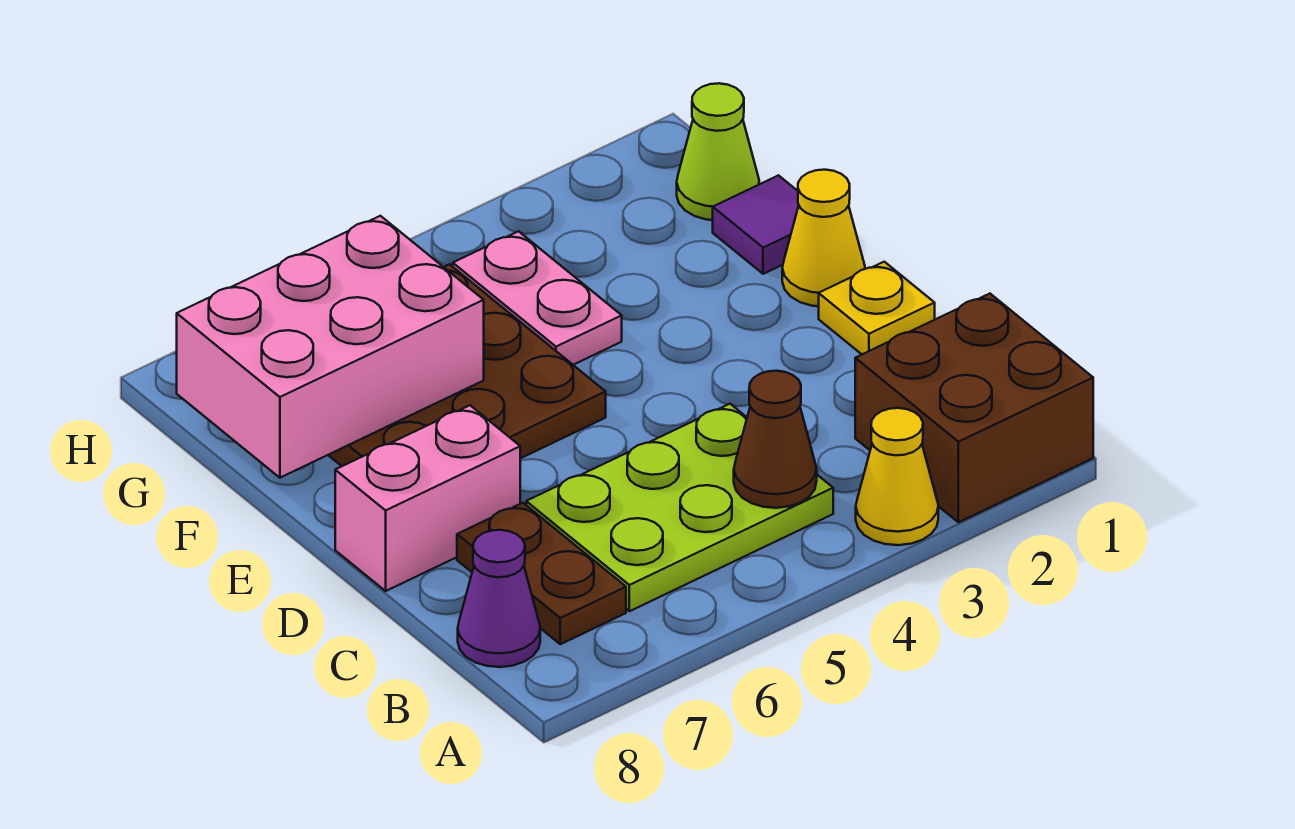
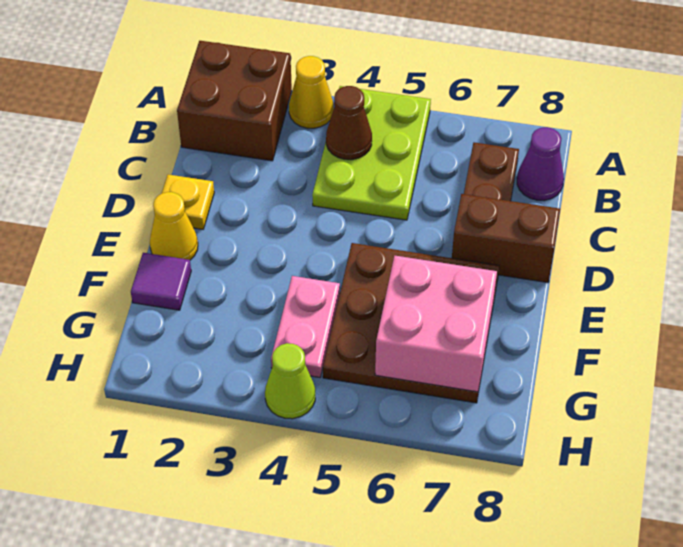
lime 2x3 plate [526,404,833,611] -> lime 2x3 plate turned to [312,86,431,220]
pink 1x2 brick [335,405,520,591] -> brown 1x2 brick [452,194,560,283]
pink 2x3 brick [177,216,484,478] -> pink 2x2 brick [375,256,497,392]
lime 1x1 cone [677,83,759,220] -> lime 1x1 cone moved to [265,343,315,419]

